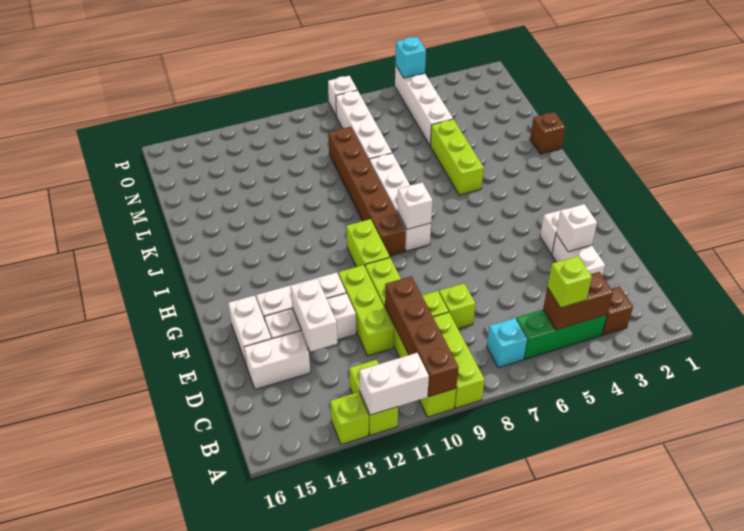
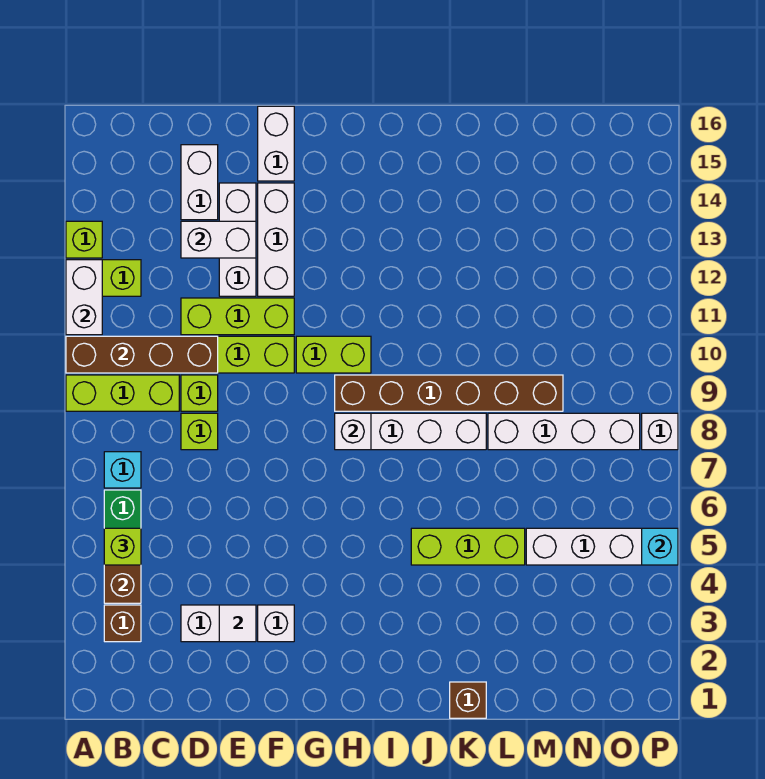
white 1x1 brick [556,204,597,252] -> white 1x1 tile [219,605,256,642]
white 1x2 brick [228,295,271,365] -> white 1x2 brick turned to [258,106,294,181]

